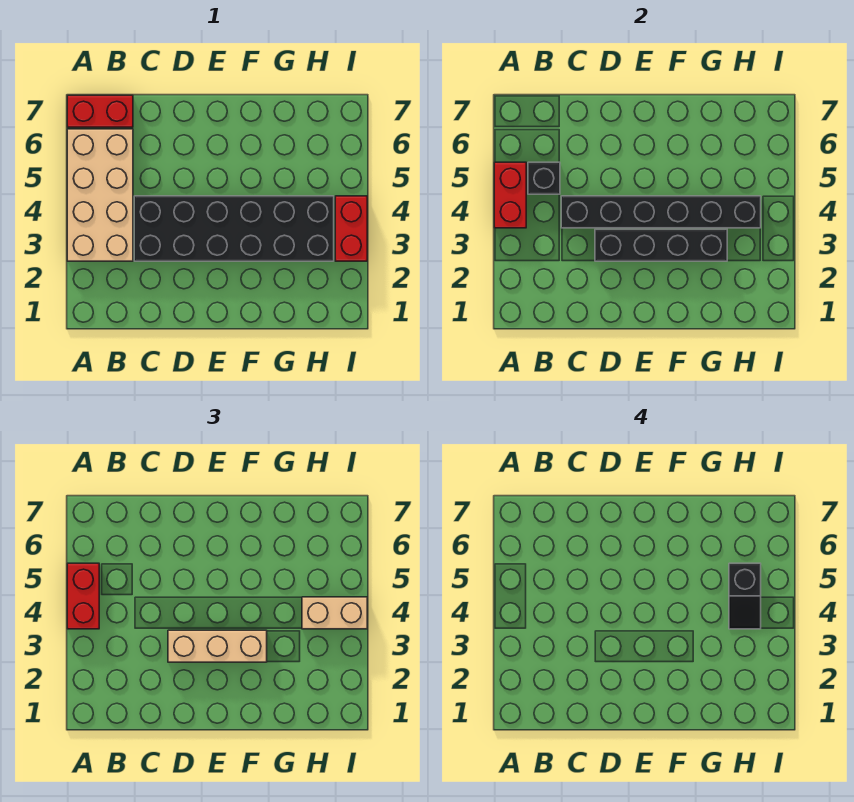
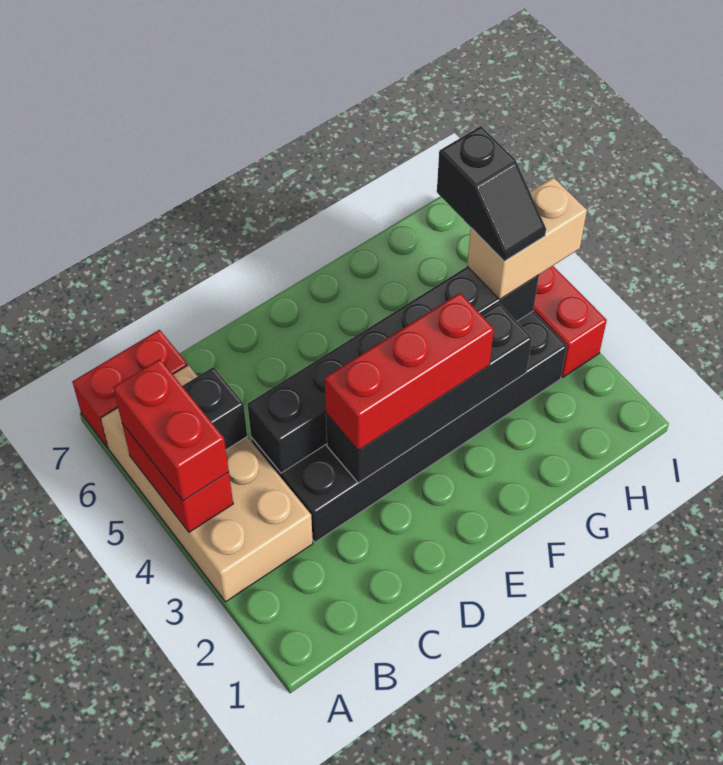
tan 1x3 brick [168,630,267,662] -> red 1x3 brick [325,293,494,450]

